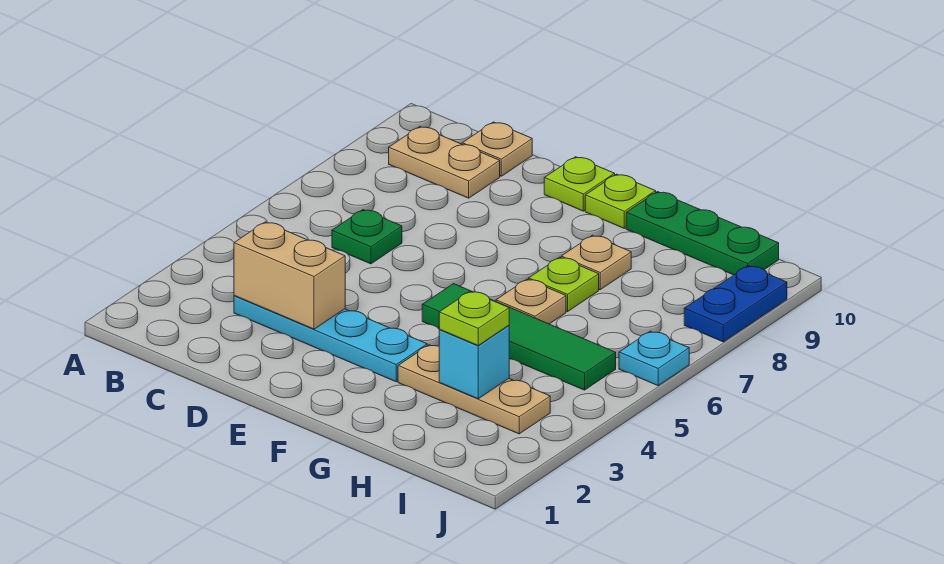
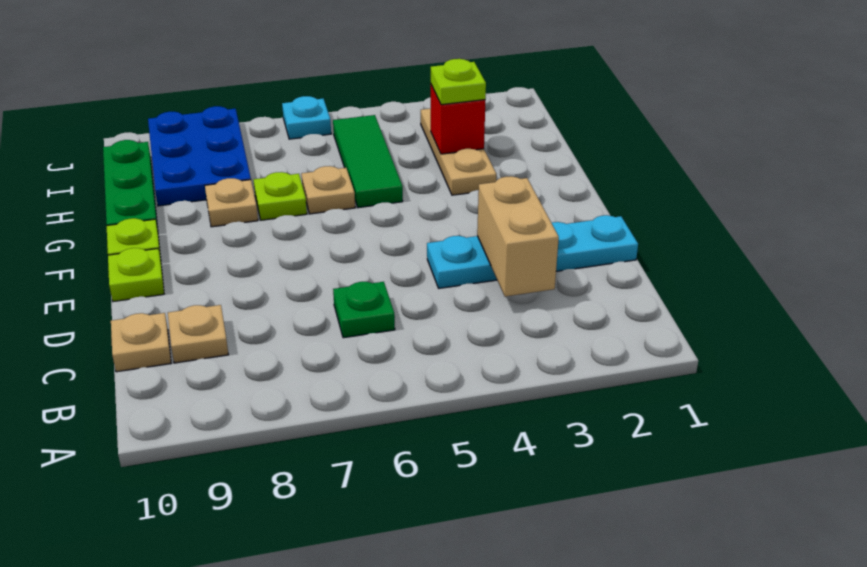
tan 1x2 plate [389,127,500,198] -> tan 1x1 plate [168,305,228,363]
cyan 1x4 plate [234,296,427,382] -> cyan 1x4 plate turned to [427,215,638,288]
green 1x4 tile [422,284,616,390] -> green 1x3 tile [333,115,403,208]
cyan 1x1 brick [439,325,509,399] -> red 1x1 brick [431,85,485,154]
blue 1x2 plate [684,266,787,342] -> blue 2x3 plate [148,106,251,206]

